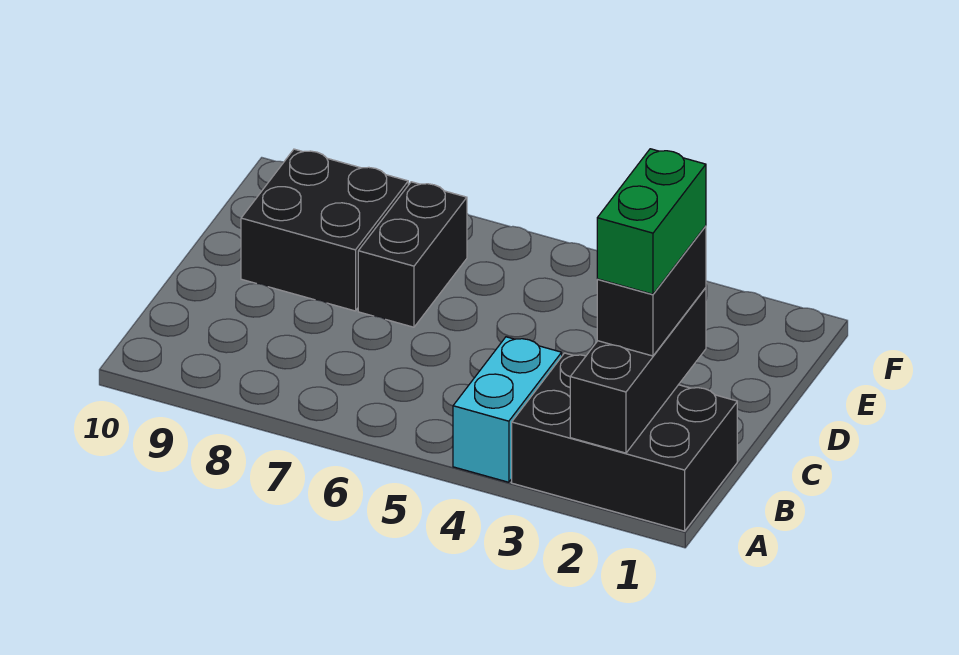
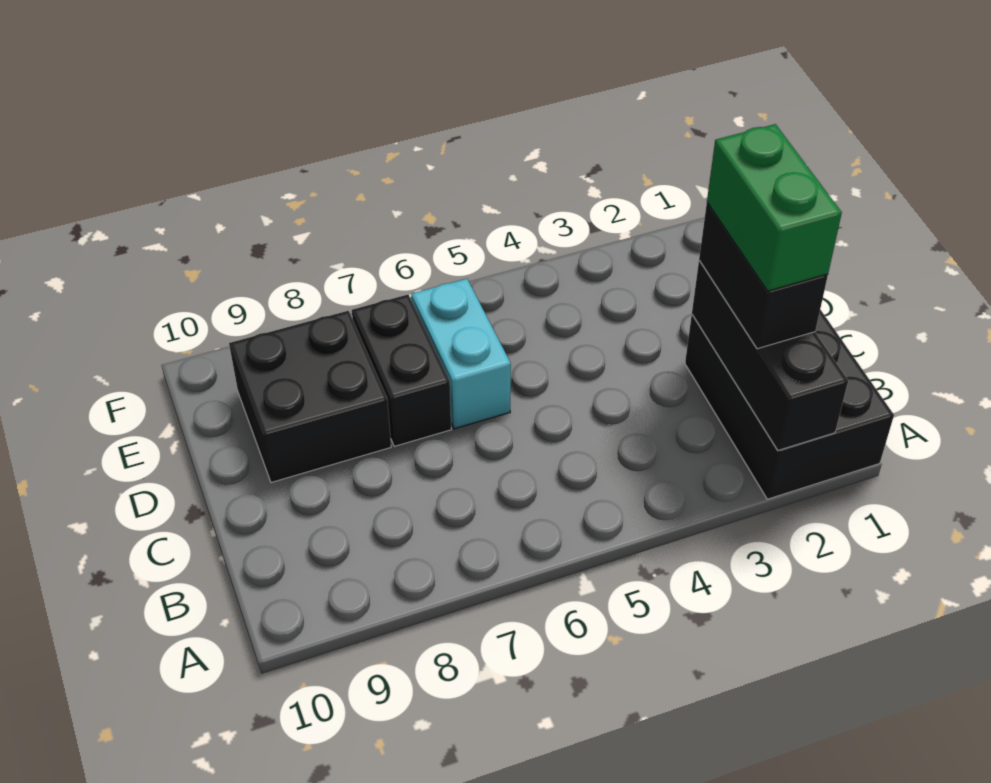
black 2x3 brick [512,353,737,531] -> black 2x3 brick turned to [685,310,894,499]
cyan 1x2 brick [453,337,562,482] -> cyan 1x2 brick moved to [411,279,511,429]

